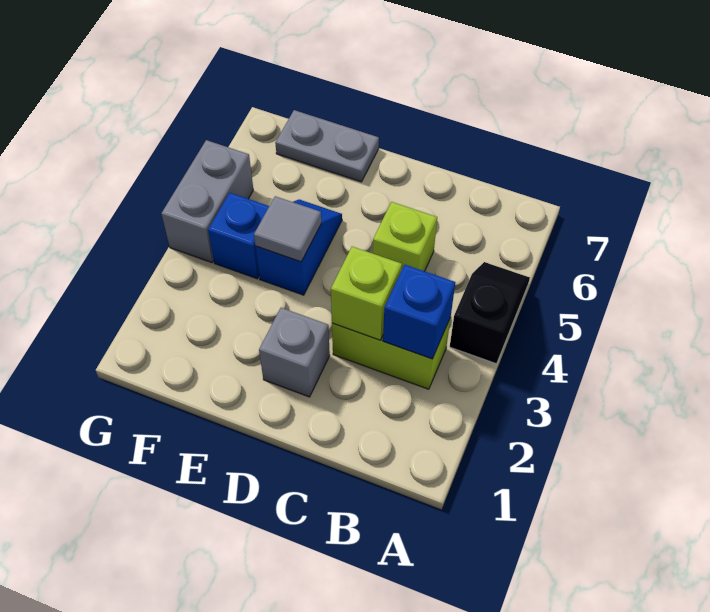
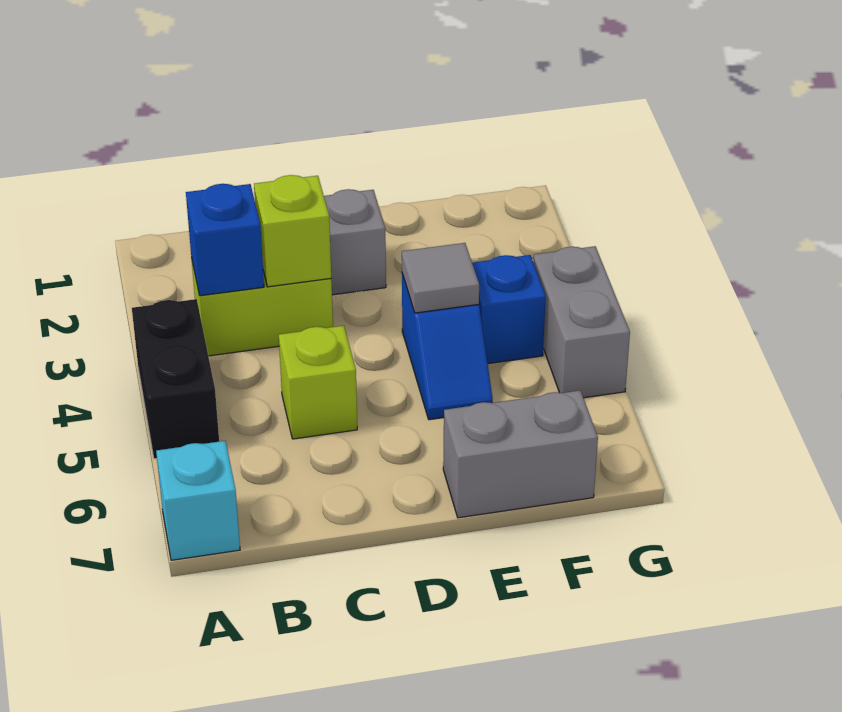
black 1x2 slope [450,262,530,364] -> black 1x2 brick [132,299,219,459]
none -> cyan 1x1 brick [156,441,240,560]
grey 1x2 plate [275,110,379,182] -> grey 1x2 brick [443,390,598,518]

